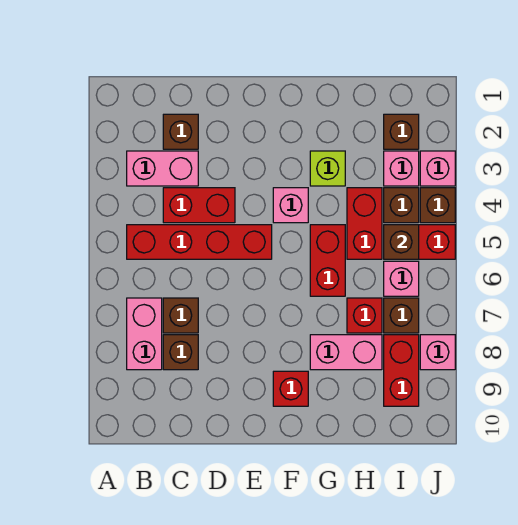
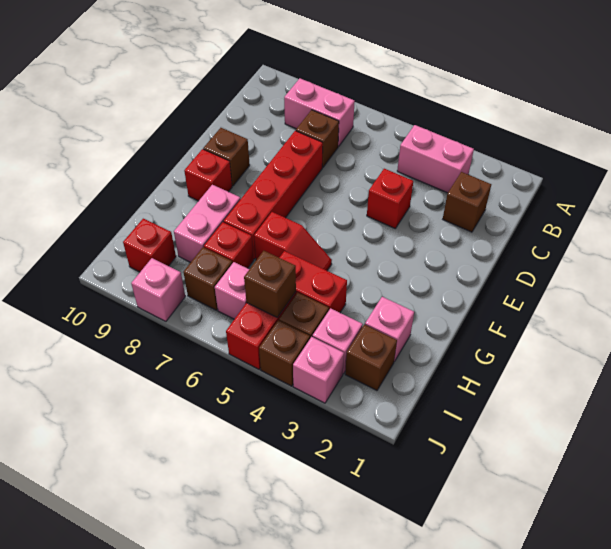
pink 1x2 brick [127,151,198,186] -> pink 1x2 brick turned to [397,125,474,193]
red 1x4 brick [127,225,272,259] -> red 1x4 brick moved to [224,131,323,259]
red 1x2 brick [163,188,235,223] -> red 1x1 brick [367,169,413,228]
brown 1x1 brick [163,335,198,370] -> brown 1x1 brick moved to [203,128,250,186]
pink 1x1 brick [273,188,308,223] -> pink 1x1 brick moved to [365,297,414,362]
lime 1x1 brick [310,151,345,186] -> none
red 1x2 brick [310,225,345,296] -> red 1x2 slope [254,212,332,271]
red 1x2 brick [384,335,419,406] -> red 1x1 brick [123,219,176,272]

